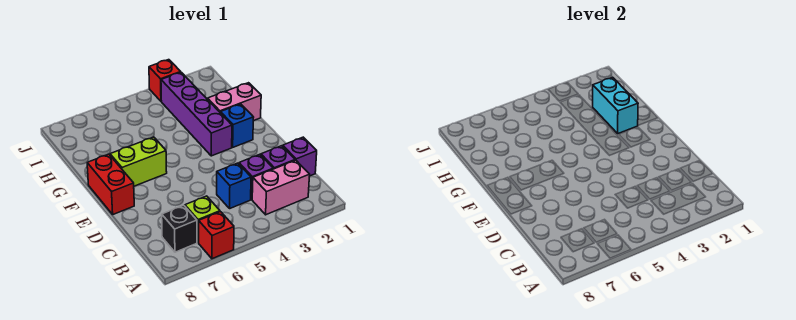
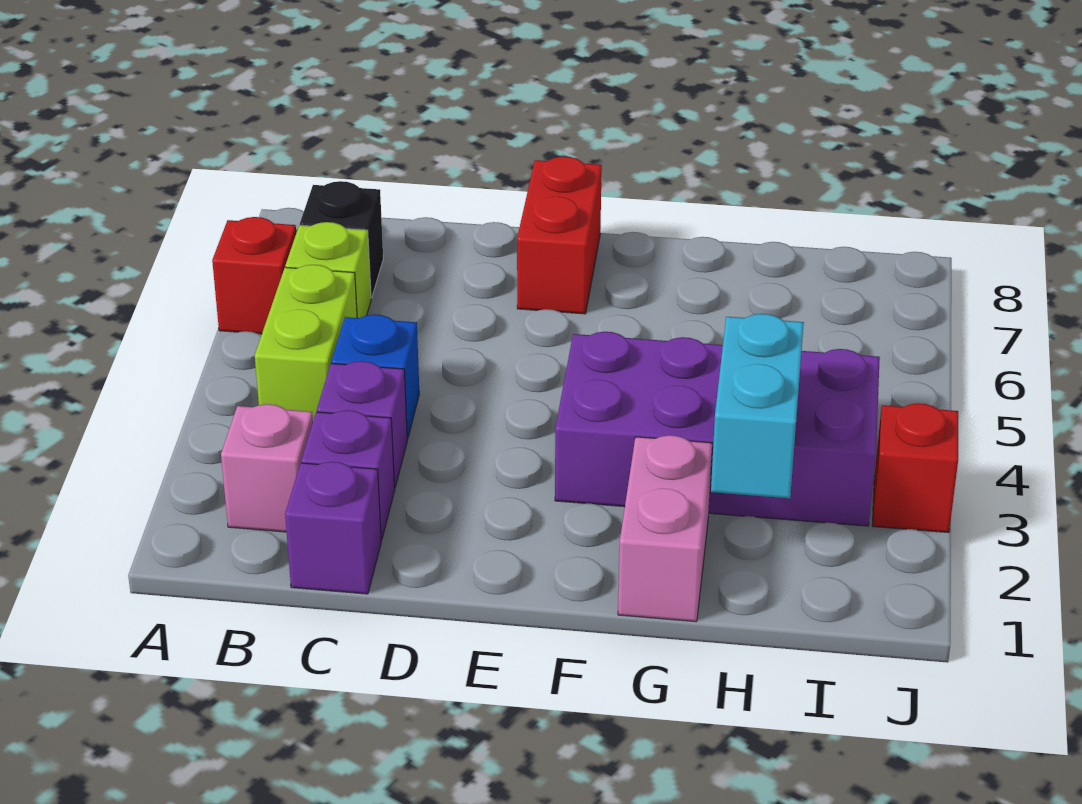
pink 1x2 brick [252,160,310,215] -> pink 1x1 brick [221,404,313,532]
red 1x2 brick [87,154,134,214] -> red 1x2 brick turned to [517,157,602,314]
blue 1x1 brick [220,104,254,147] -> none
purple 1x4 brick [161,72,232,156] -> purple 2x4 brick [555,332,880,526]
lime 1x2 brick [110,137,167,186] -> lime 1x2 brick moved to [255,265,357,420]
cyan 1x2 brick [593,77,638,133] -> cyan 1x2 brick turned to [711,314,804,498]

